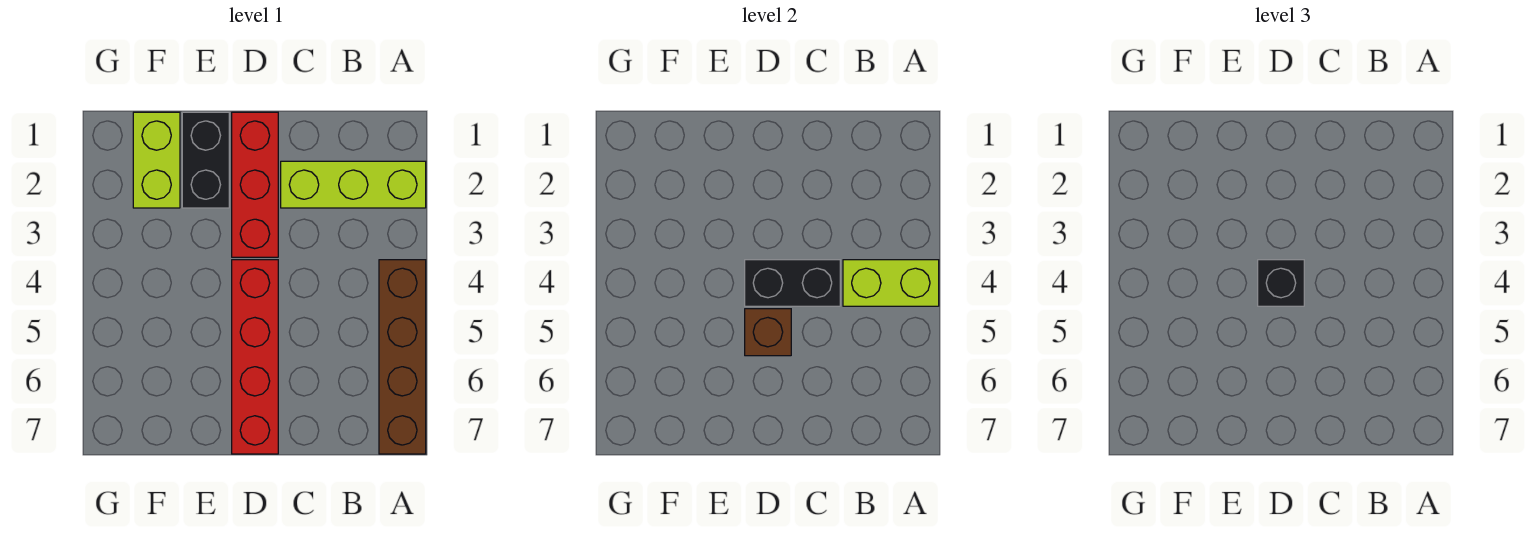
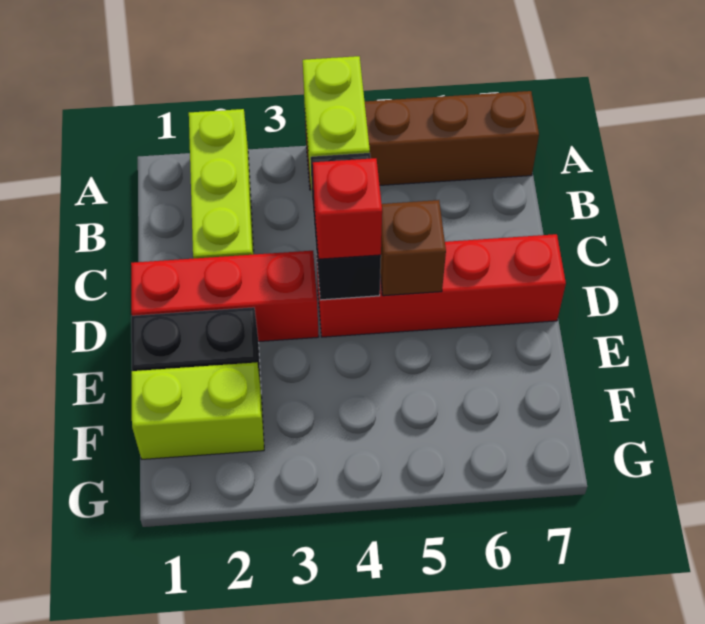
black 1x1 brick [1258,260,1304,306] -> red 1x1 brick [313,158,382,259]

